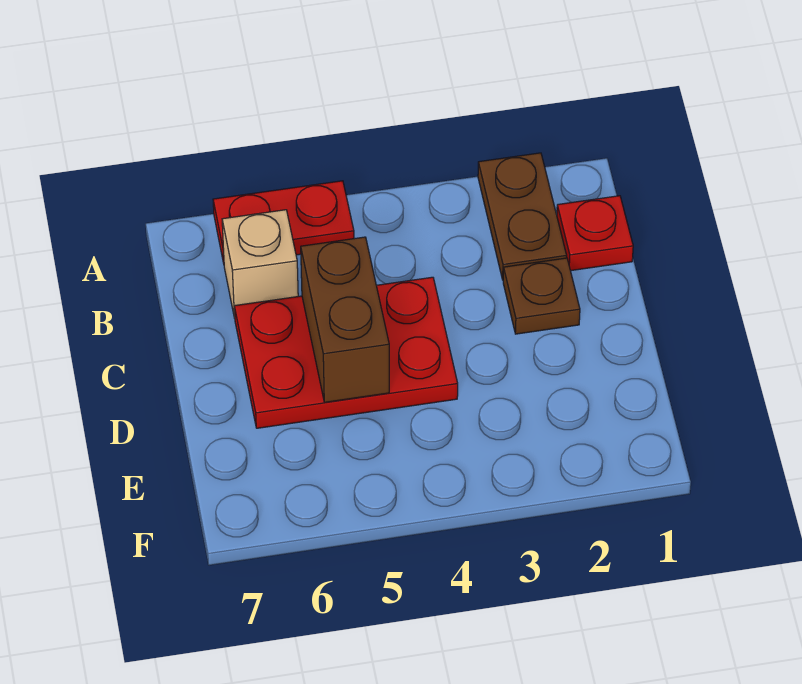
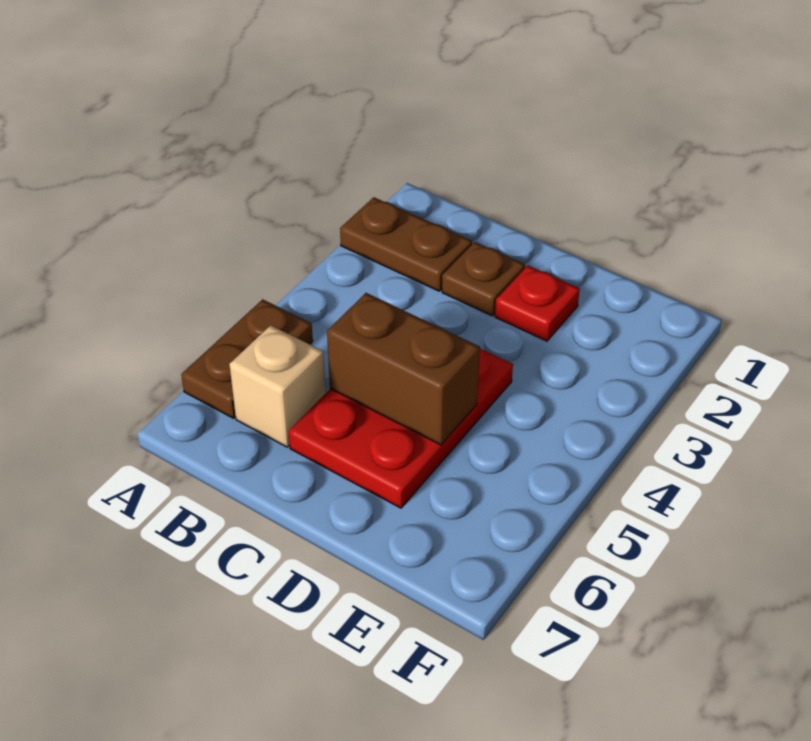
red 1x2 plate [213,181,354,263] -> brown 1x2 plate [181,299,313,418]
red 1x1 plate [557,196,633,271] -> red 1x1 plate moved to [495,266,580,341]

